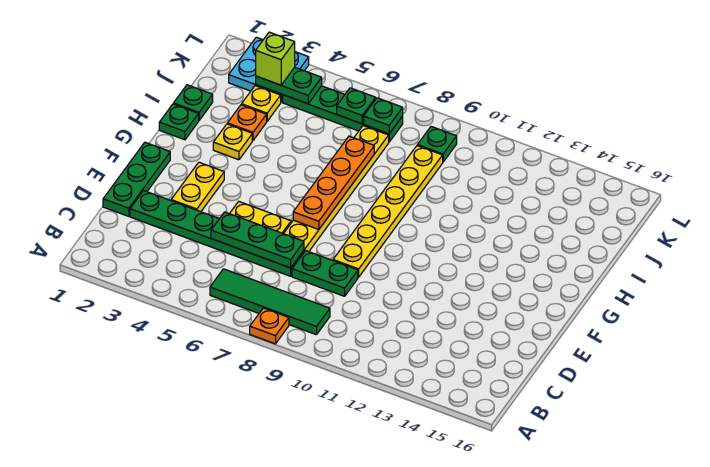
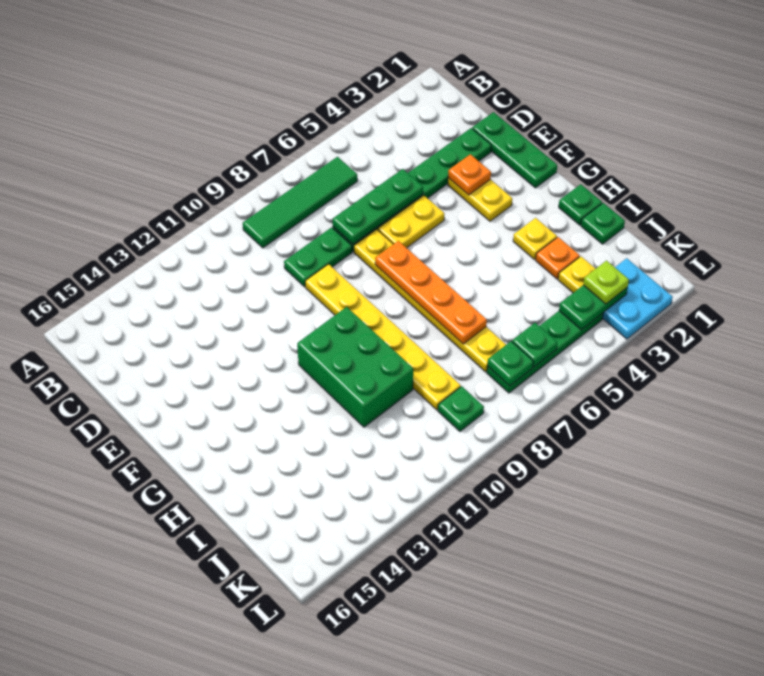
orange 1x1 plate [250,308,289,344] -> orange 1x1 plate moved to [448,154,491,195]
none -> green 2x3 brick [297,307,413,427]
lime 1x1 brick [256,32,295,85] -> lime 1x1 plate [583,261,629,304]

